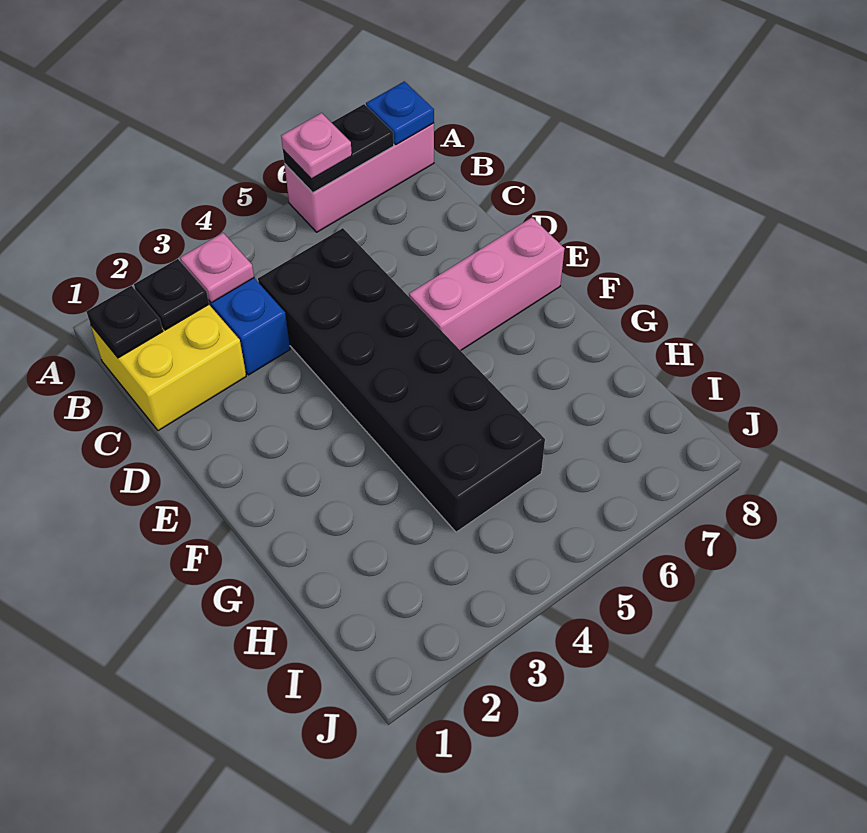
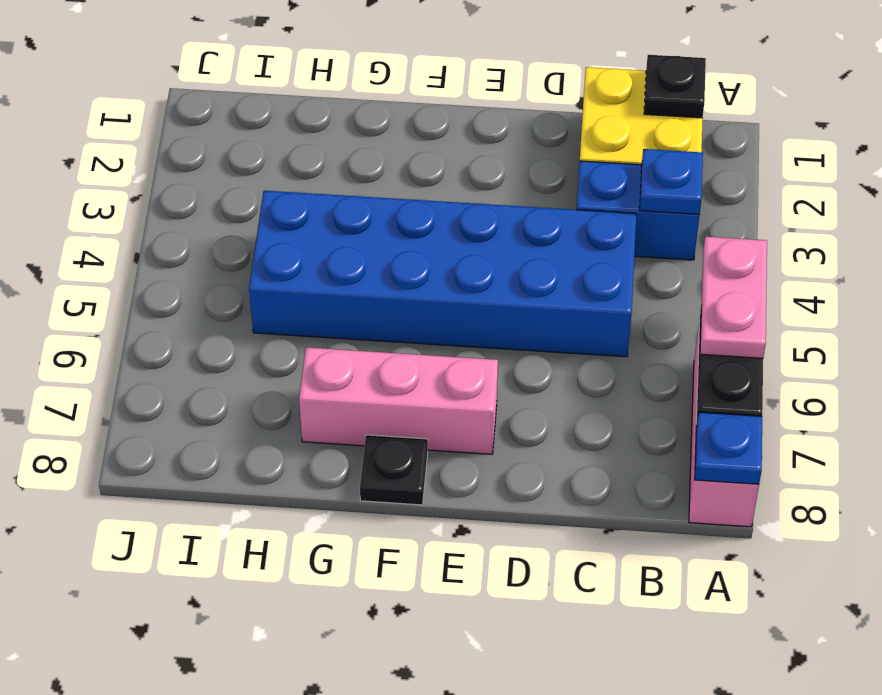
pink 1x1 plate [281,113,352,179] -> pink 1x2 plate [700,237,767,358]
black 1x1 plate [134,259,209,330] -> black 1x1 plate moved to [360,435,428,505]
pink 1x1 plate [180,233,254,303] -> blue 1x1 plate [640,149,703,214]
black 2x6 brick [258,228,545,532] -> blue 2x6 brick [249,191,636,357]
pink 1x3 brick [409,218,565,351] -> pink 1x3 brick turned to [299,347,498,454]

